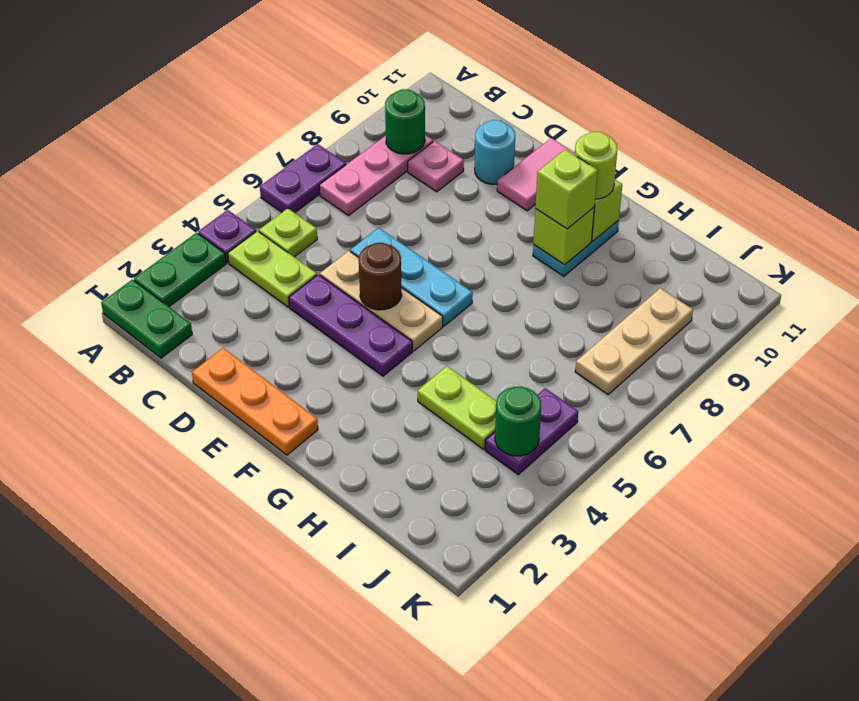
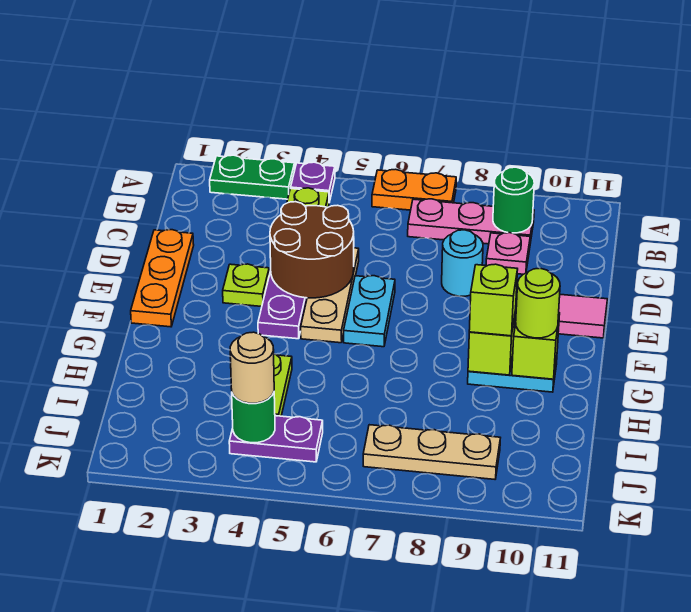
green 1x2 plate [101,280,192,358] -> none
purple 1x2 plate [260,144,346,213] -> orange 1x2 plate [372,169,456,210]
lime 1x1 plate [259,208,317,257] -> lime 1x1 plate moved to [223,264,269,307]
cyan 1x3 plate [350,228,473,326] -> cyan 1x2 plate [344,276,395,347]
cyan 1x1 round brick [475,120,515,184] -> cyan 1x1 round brick moved to [442,230,483,296]
brown 1x1 round brick [359,243,402,310] -> brown 2x2 round brick [270,202,354,298]
none -> tan 1x1 round brick [230,332,274,403]

